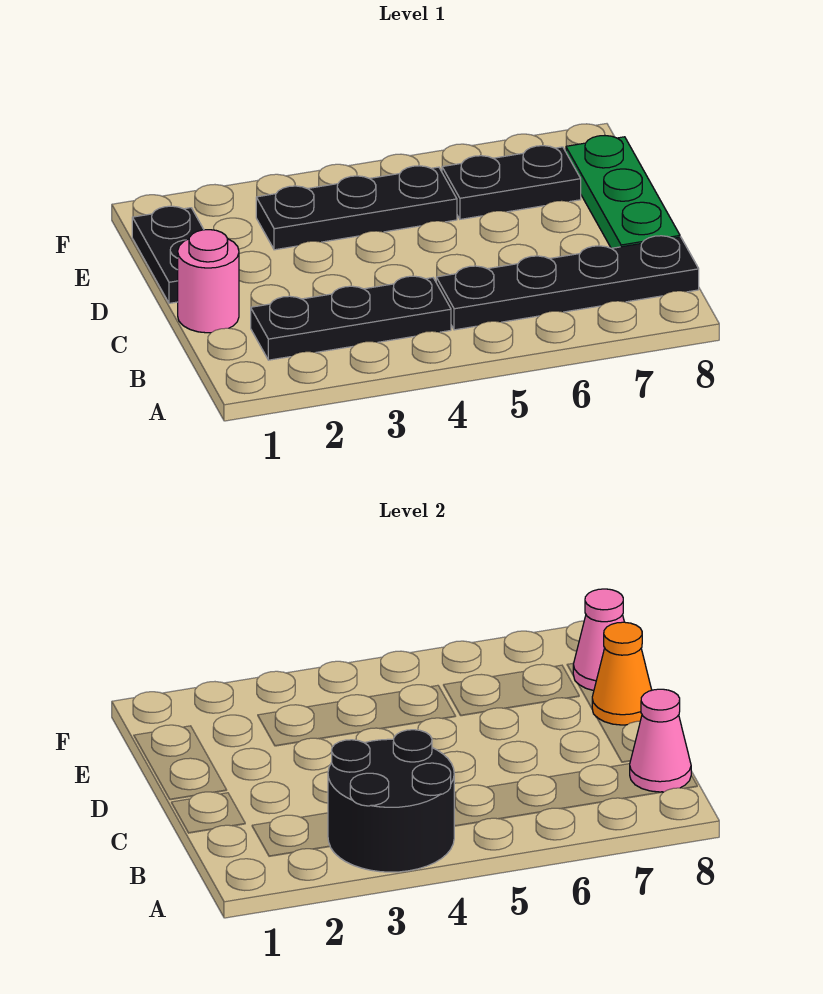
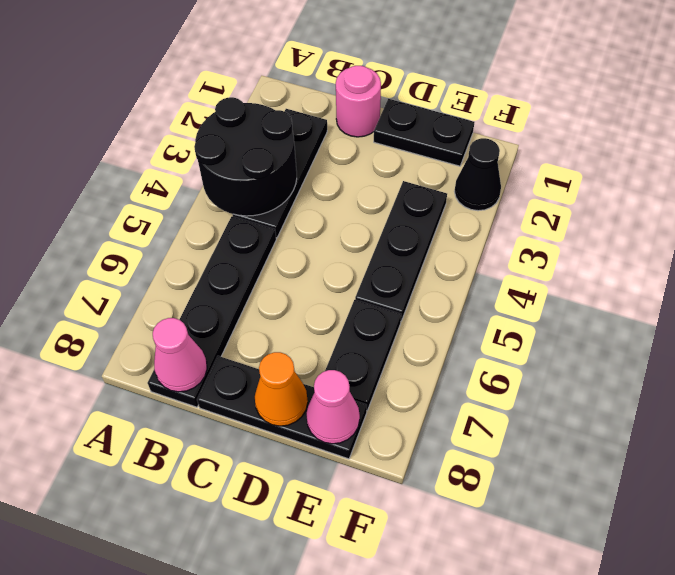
green 1x3 plate [566,136,680,248] -> black 1x3 plate [197,356,367,459]
none -> black 1x1 cone [454,138,501,211]

